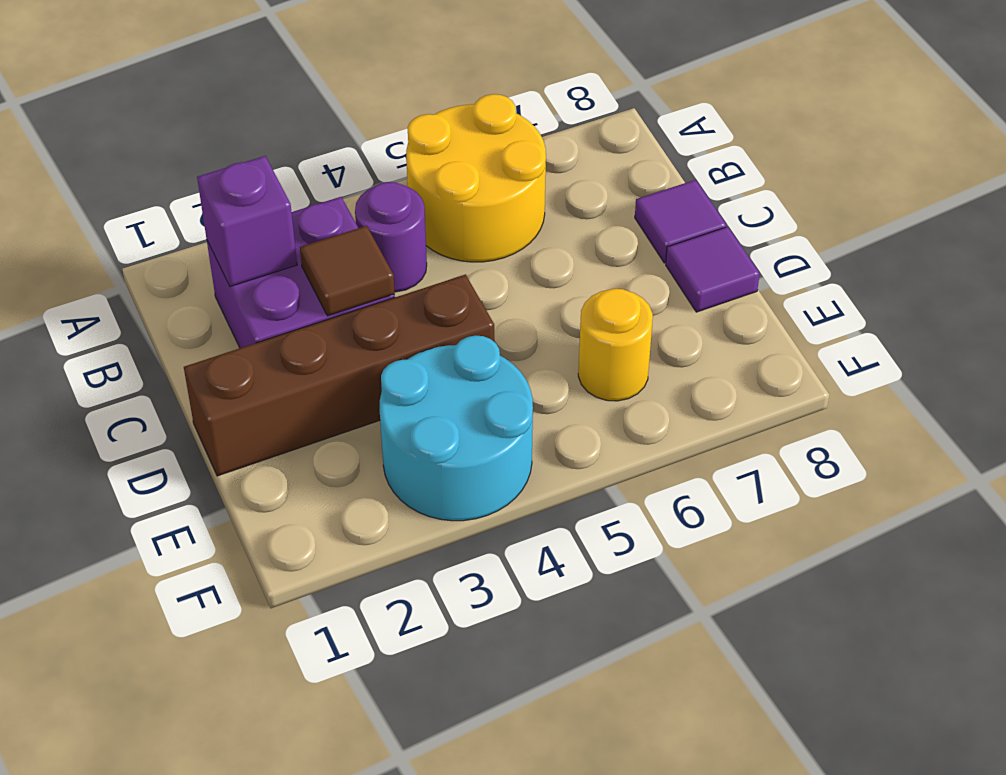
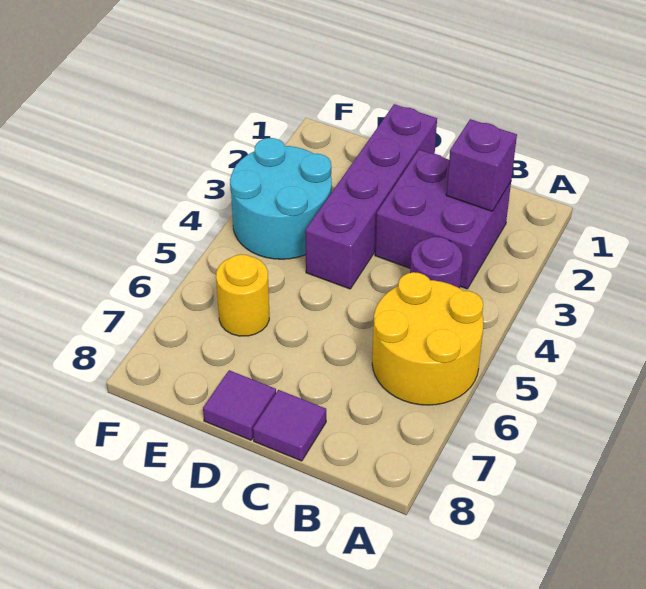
brown 1x1 tile [300,226,395,316] -> none
brown 1x4 brick [184,275,494,476] -> purple 1x4 brick [305,104,437,289]

